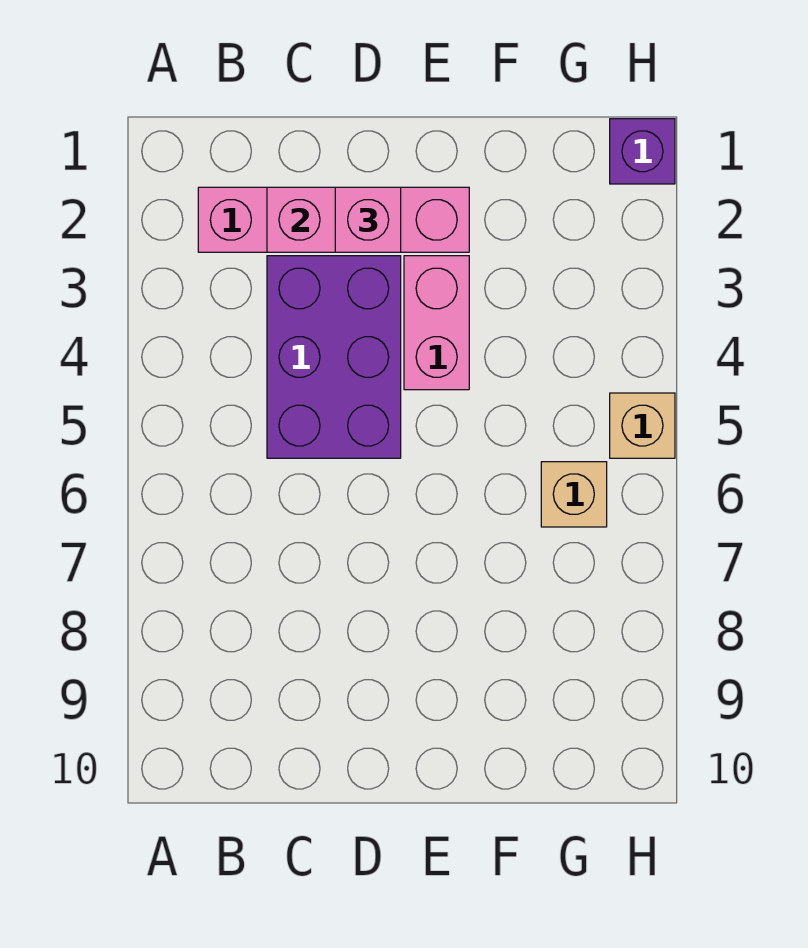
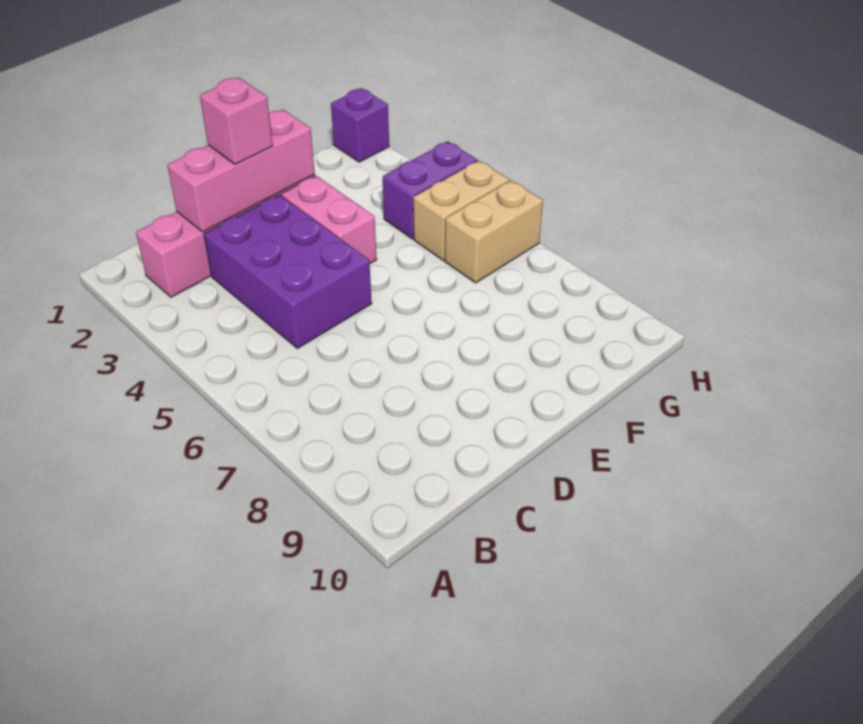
none -> purple 1x2 brick [383,141,477,239]
tan 1x1 brick [541,462,607,527] -> tan 1x2 brick [445,180,543,283]
tan 1x1 brick [610,393,675,458] -> tan 1x2 brick [413,160,509,260]

